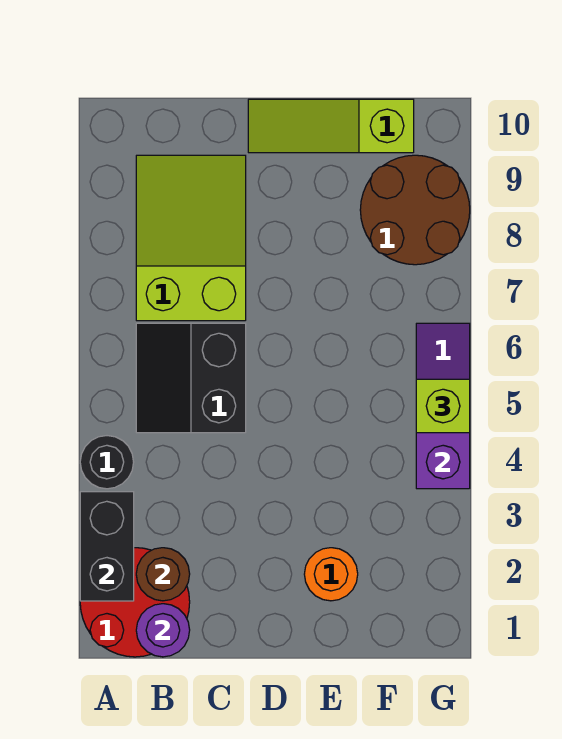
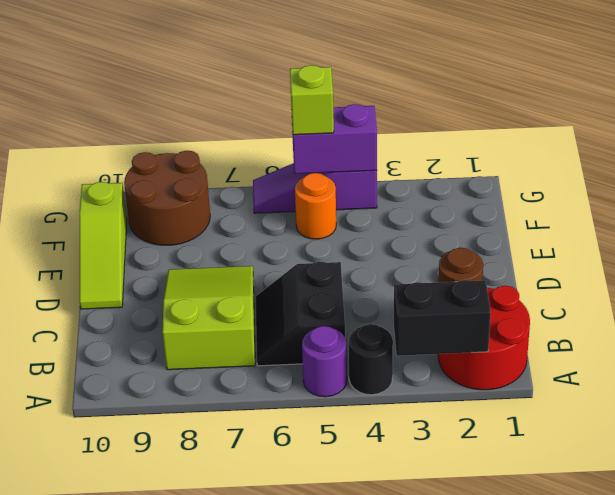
purple 1x1 round brick [136,604,190,657] -> purple 1x1 round brick moved to [302,326,347,397]
black 2x2 slope [136,323,246,433] -> black 2x2 slope turned to [256,262,345,366]
lime 2x3 slope [136,155,246,321] -> lime 2x3 slope turned to [162,266,255,370]
orange 1x1 round brick [304,548,358,601] -> orange 1x1 round brick moved to [295,173,336,239]

